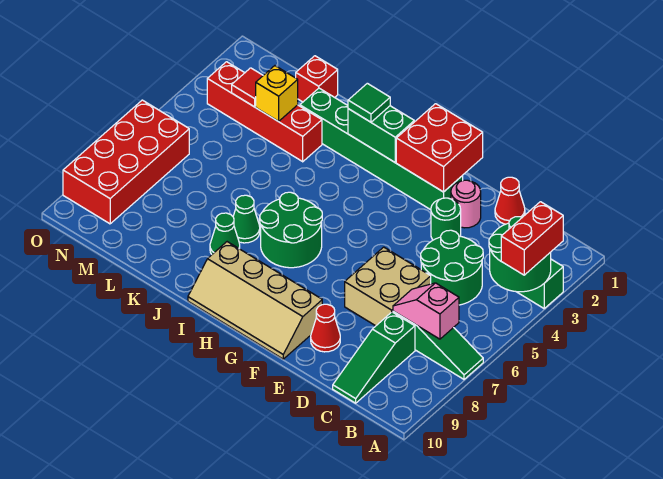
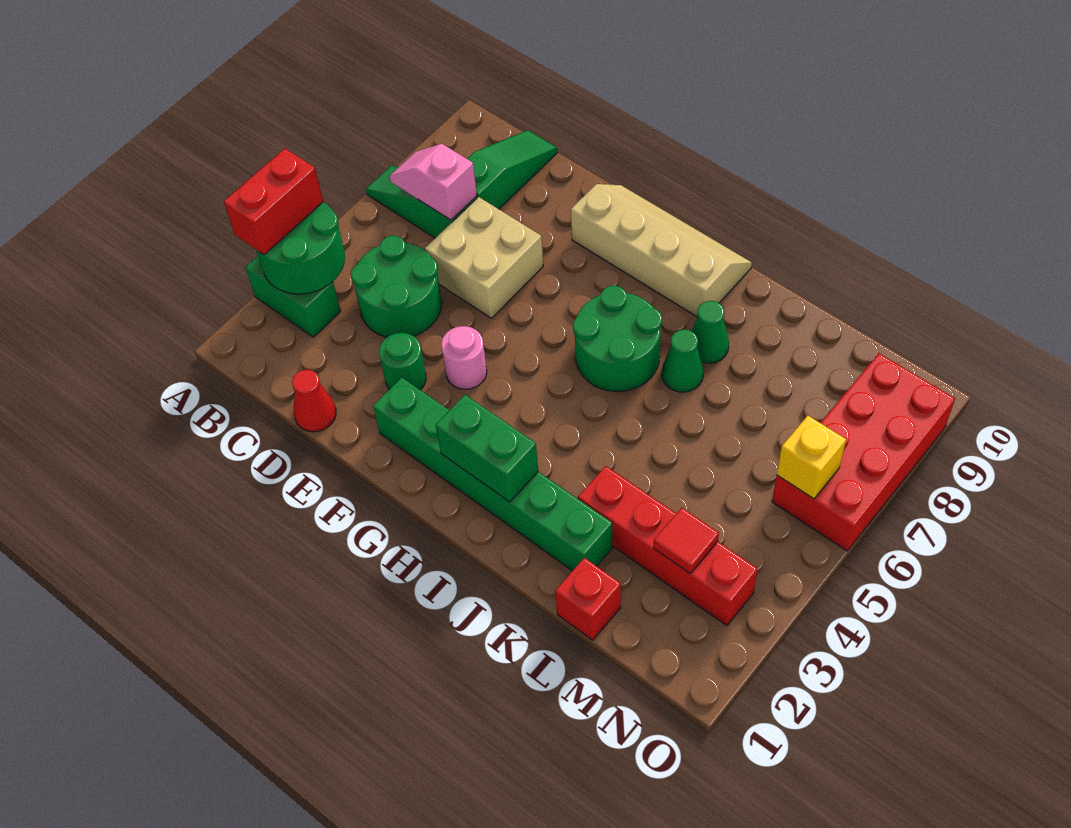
pink 1x2 slope [393,283,459,339] -> pink 1x2 slope turned to [389,144,477,220]
pink 1x1 round brick [451,180,481,228] -> pink 1x1 round brick moved to [441,326,487,389]
red 1x1 cone [311,304,340,352] -> none
red 2x2 brick [396,104,483,192] -> none
green 1x1 tile [348,83,390,122] -> none
yellow 1x1 brick [256,66,298,121] -> yellow 1x1 brick moved to [777,416,846,499]

